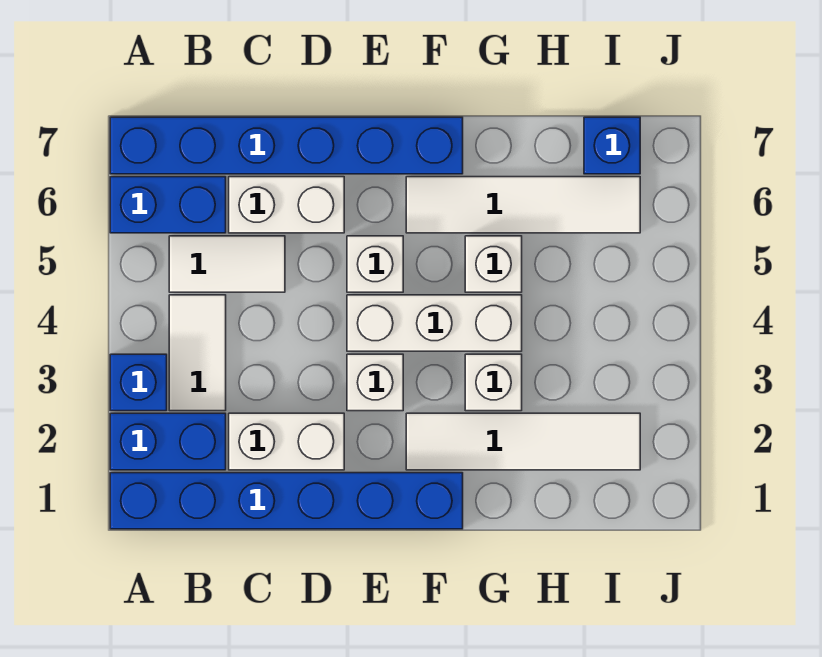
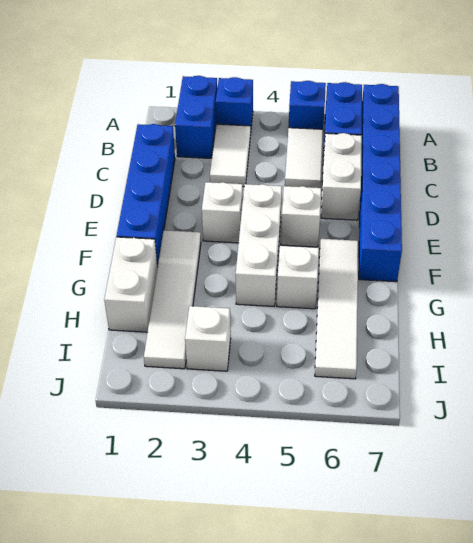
blue 1x6 brick [110,473,463,529] -> blue 1x4 brick [117,124,175,267]
white 1x2 tile [169,295,226,411] -> white 1x2 tile turned to [210,124,251,187]
white 1x2 brick [229,413,344,470] -> white 1x2 brick moved to [104,237,158,332]
white 1x1 brick [465,354,522,411] -> white 1x1 brick moved to [185,306,231,371]
blue 1x1 brick [584,117,640,174] -> blue 1x1 brick moved to [289,81,326,129]

